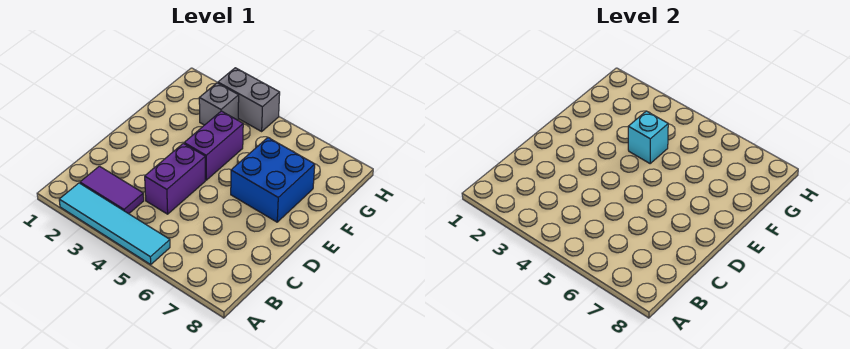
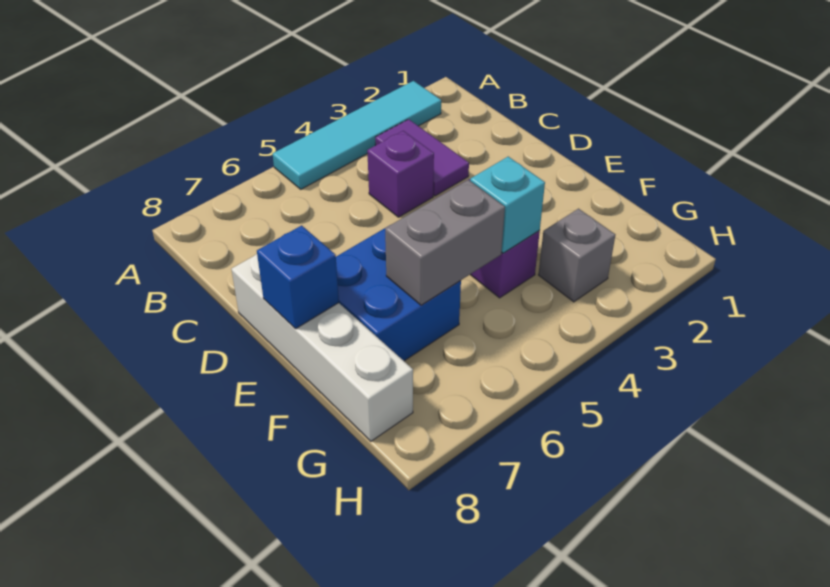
purple 1x2 tile [80,166,144,214] -> purple 1x2 tile turned to [375,119,469,196]
purple 1x2 brick [145,143,205,214] -> purple 1x1 brick [367,131,434,217]
none -> white 1x4 brick [231,254,413,441]
none -> blue 1x1 brick [257,225,339,328]
grey 1x2 brick [218,68,280,131] -> grey 1x2 brick moved to [385,180,505,305]

